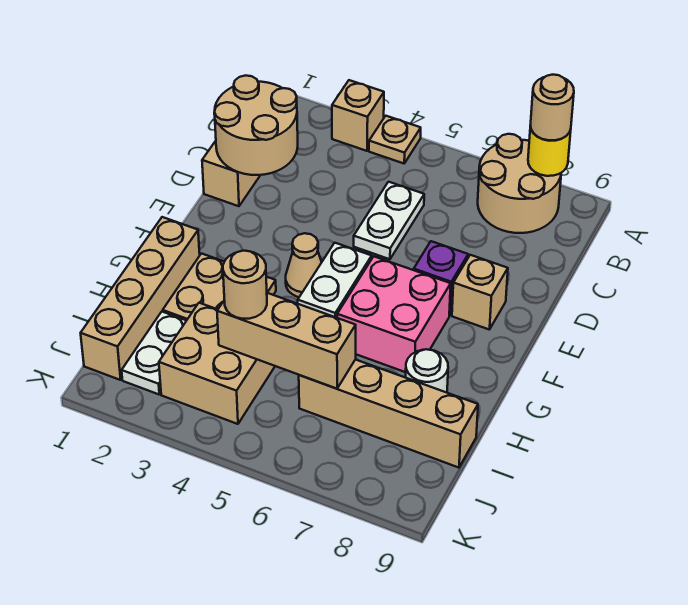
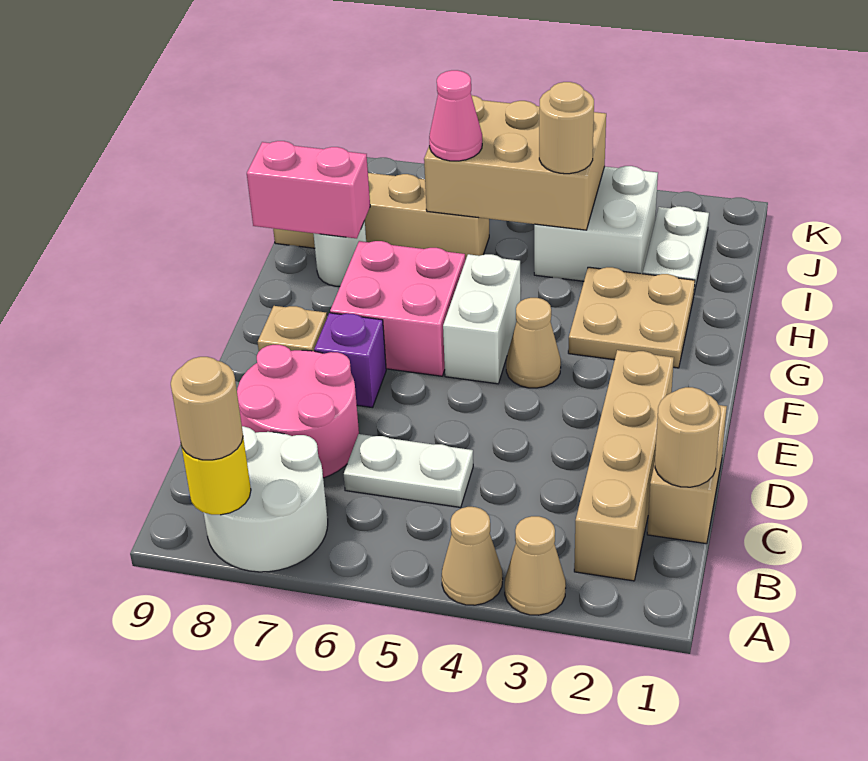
tan 1x1 brick [332,80,384,151] -> tan 1x1 cone [505,516,566,615]
tan 1x1 plate [369,116,421,163] -> tan 1x1 cone [442,507,503,605]
tan 2x2 round brick [478,134,561,233] -> white 2x2 round brick [203,426,328,572]
tan 2x2 round brick [214,76,298,175] -> tan 1x1 round brick [655,387,721,487]
white 1x2 plate [354,182,424,259] -> white 1x2 plate turned to [344,434,473,508]
none -> pink 2x2 round brick [237,345,359,478]
tan 1x4 brick [81,217,200,380] -> tan 1x4 brick moved to [574,350,674,581]
none -> pink 1x2 brick [247,141,370,238]
tan 2x2 brick [159,303,275,424] -> white 2x2 brick [534,166,658,281]
tan 1x3 brick [217,293,356,389] -> tan 2x3 brick [424,95,606,230]
none -> pink 1x1 cone [429,70,482,161]

